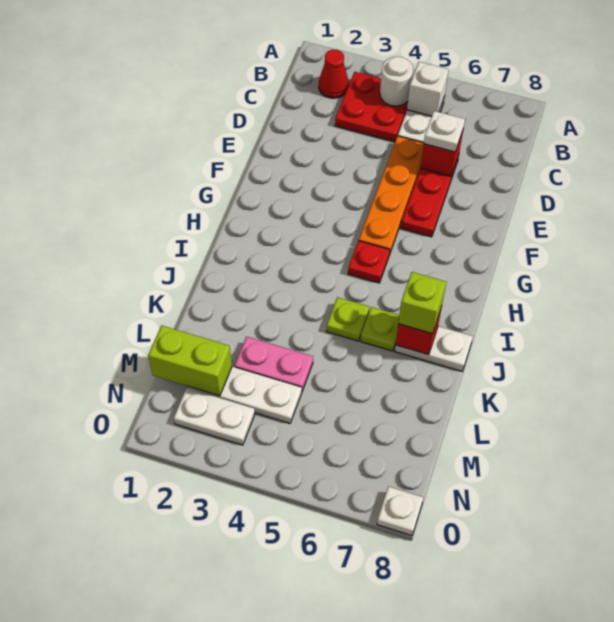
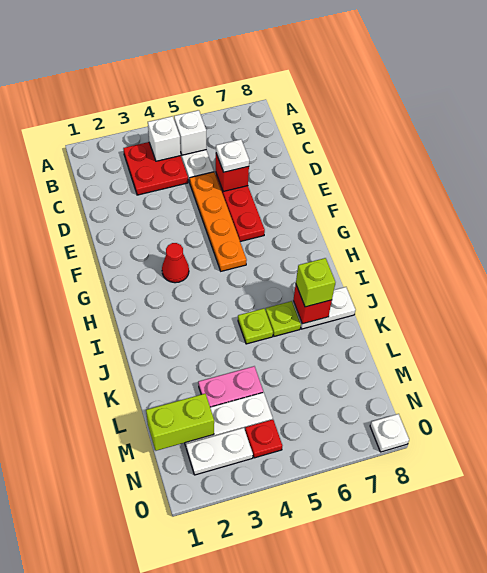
red 1x1 cone [319,49,349,98] -> red 1x1 cone moved to [162,243,189,283]
white 1x1 round brick [380,57,413,106] -> white 1x1 brick [148,116,181,161]
red 1x1 plate [348,241,390,283] -> red 1x1 plate moved to [245,420,282,458]

